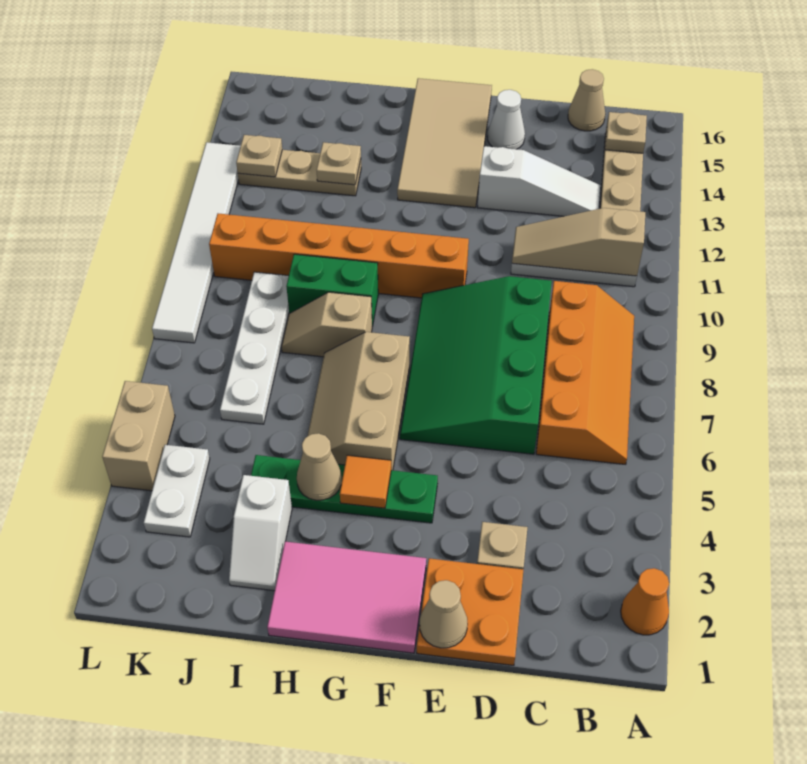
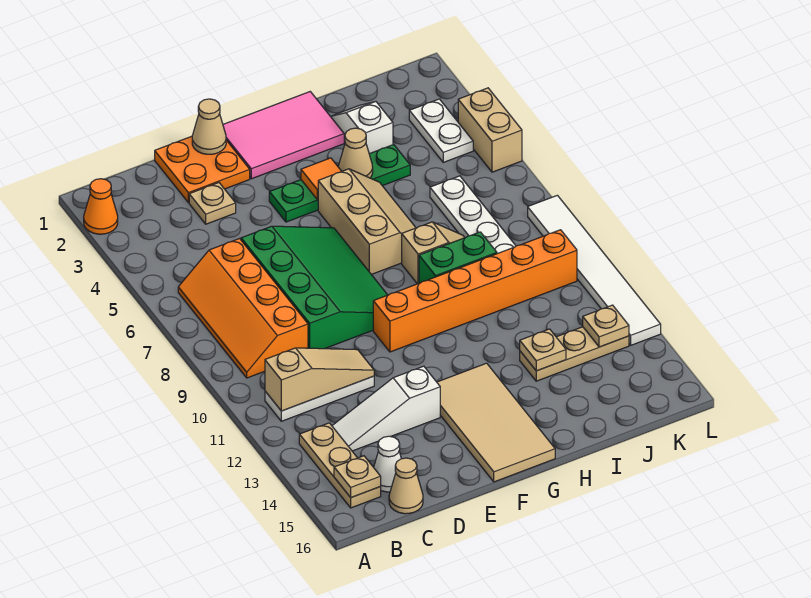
white 1x1 cone [487,90,525,149] -> white 1x1 cone moved to [374,436,401,492]

